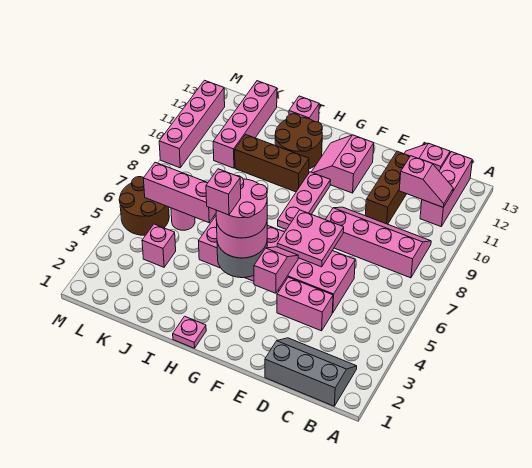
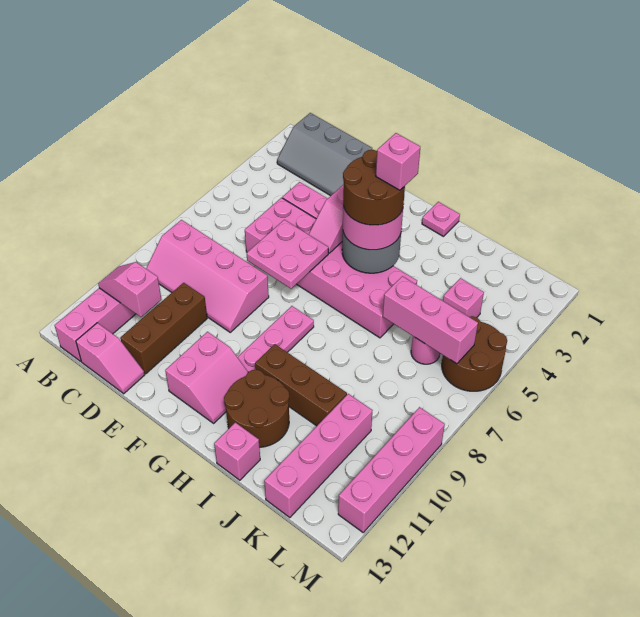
pink 2x2 round brick [216,176,267,238] -> brown 2x2 round brick [343,150,405,225]

